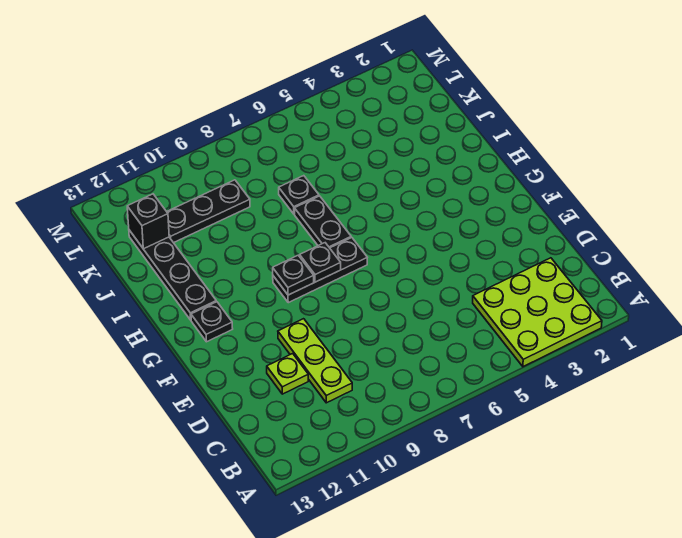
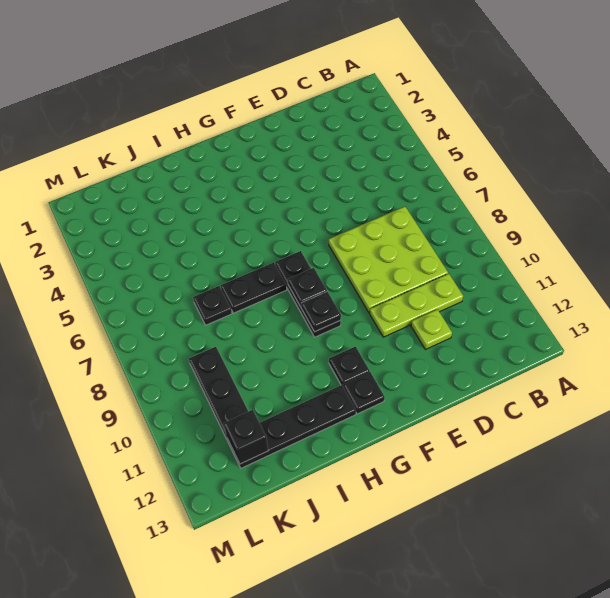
lime 3x3 plate [473,258,602,367] -> lime 3x3 plate moved to [329,206,448,313]
none -> black 1x1 plate [329,347,370,385]

